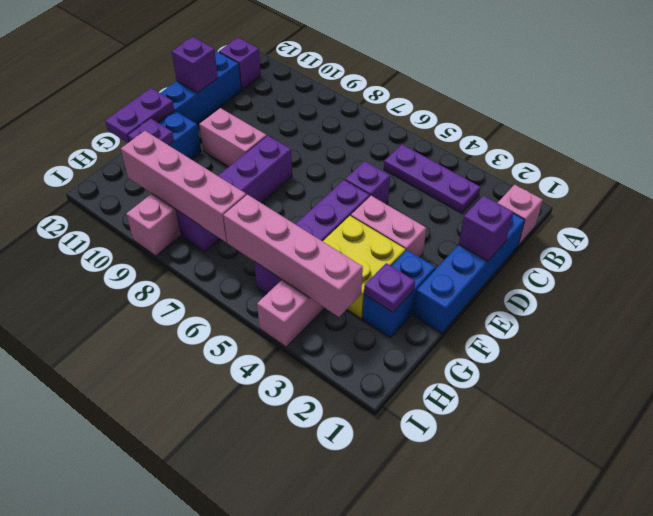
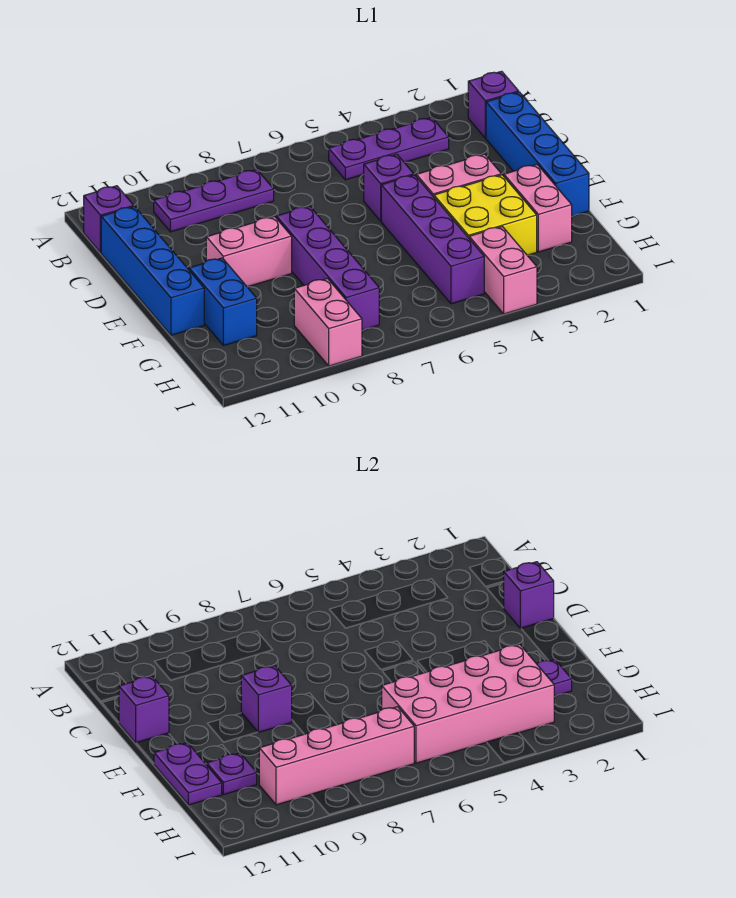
pink 1x1 brick [498,185,543,245] -> purple 1x1 brick [468,71,519,138]
none -> purple 1x3 plate [154,169,274,232]
none -> purple 1x1 brick [241,666,292,732]
blue 1x2 brick [362,250,436,338] -> pink 1x2 brick [504,165,572,252]
pink 1x4 brick [223,195,363,317] -> pink 2x4 brick [382,644,554,763]

